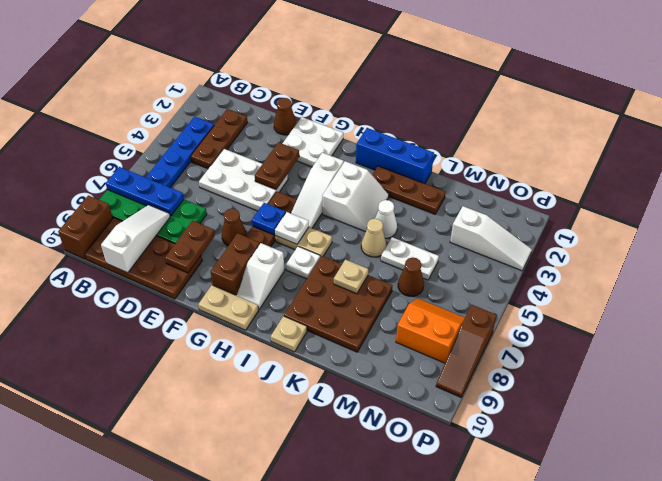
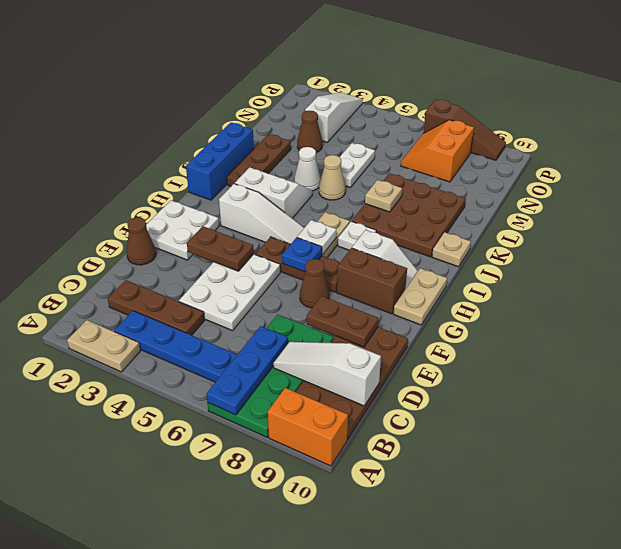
none -> tan 1x2 plate [67,320,140,372]
brown 1x2 brick [58,195,113,259] -> orange 1x2 brick [268,388,348,466]
brown 1x1 cone [398,257,424,296] -> brown 1x1 cone moved to [297,111,322,153]

